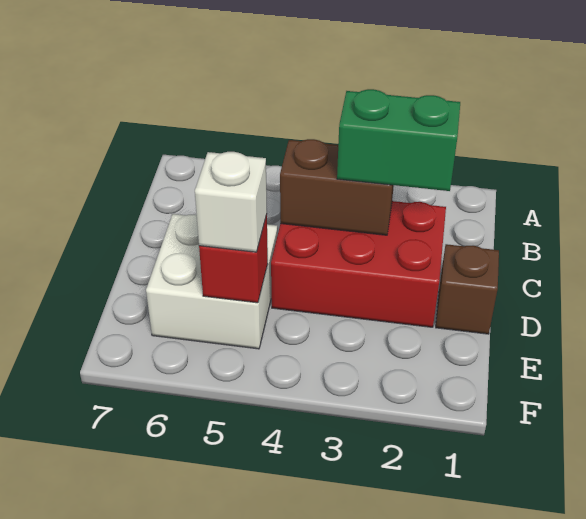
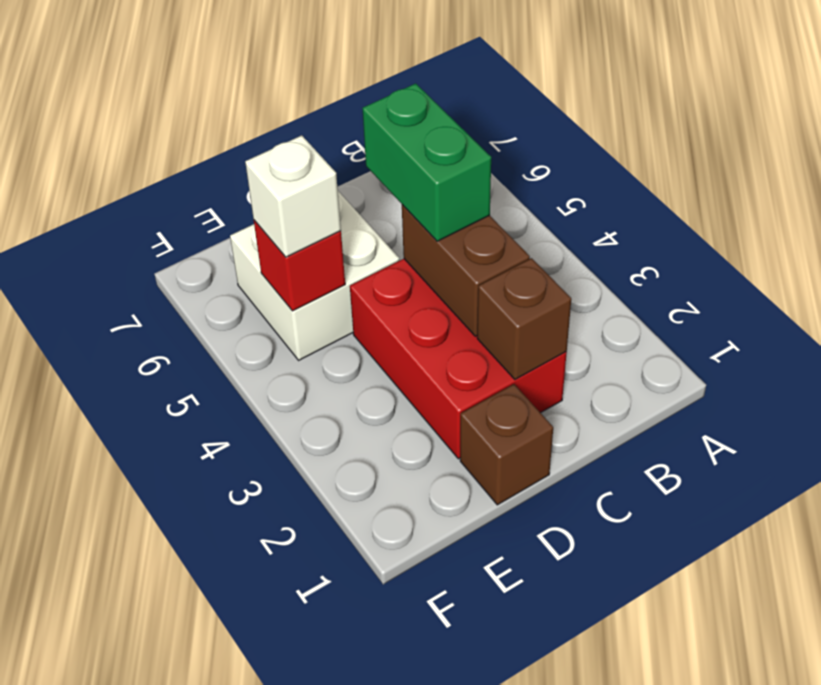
none -> brown 1x1 brick [477,258,571,379]
green 1x2 brick [337,89,460,191] -> green 1x2 brick moved to [362,83,491,241]

